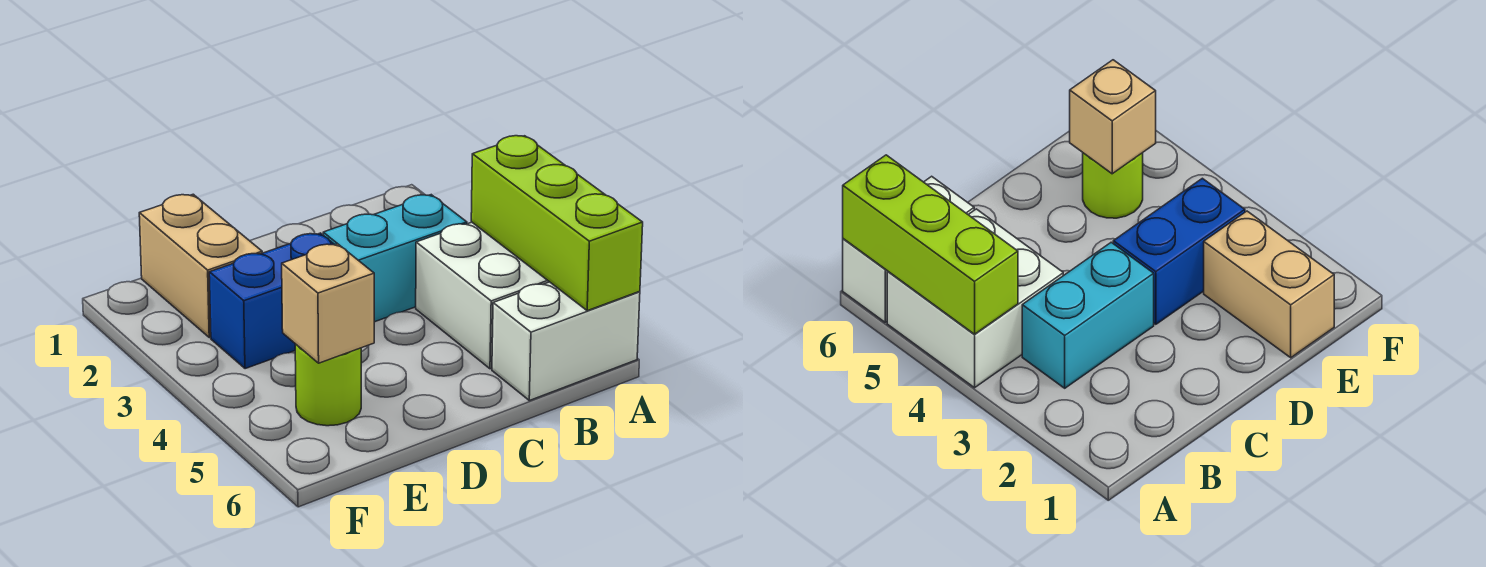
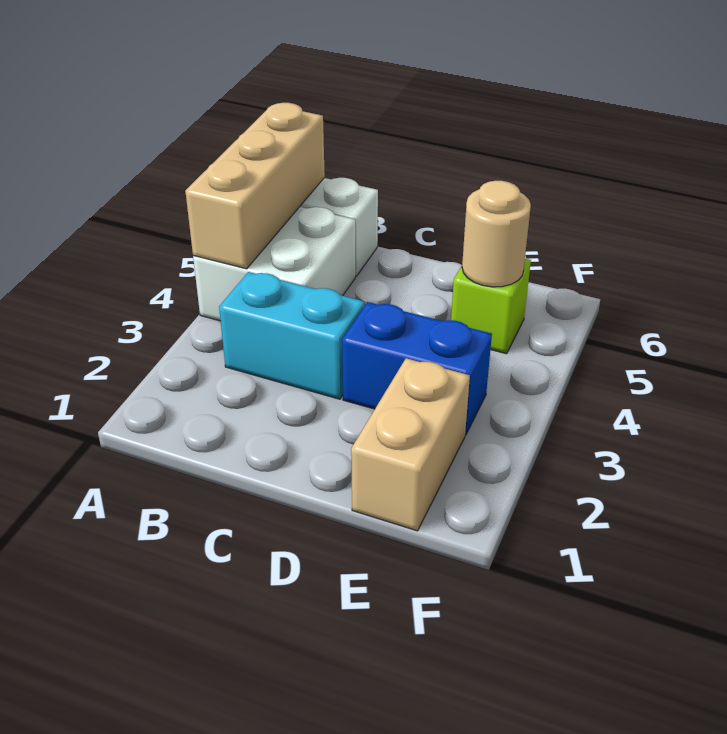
lime 1x3 brick [471,136,643,311] -> tan 1x3 brick [185,103,325,269]
lime 1x1 round brick [295,344,361,426] -> lime 1x1 brick [451,259,531,354]
tan 1x1 brick [282,244,374,363] -> tan 1x1 round brick [462,181,531,287]

